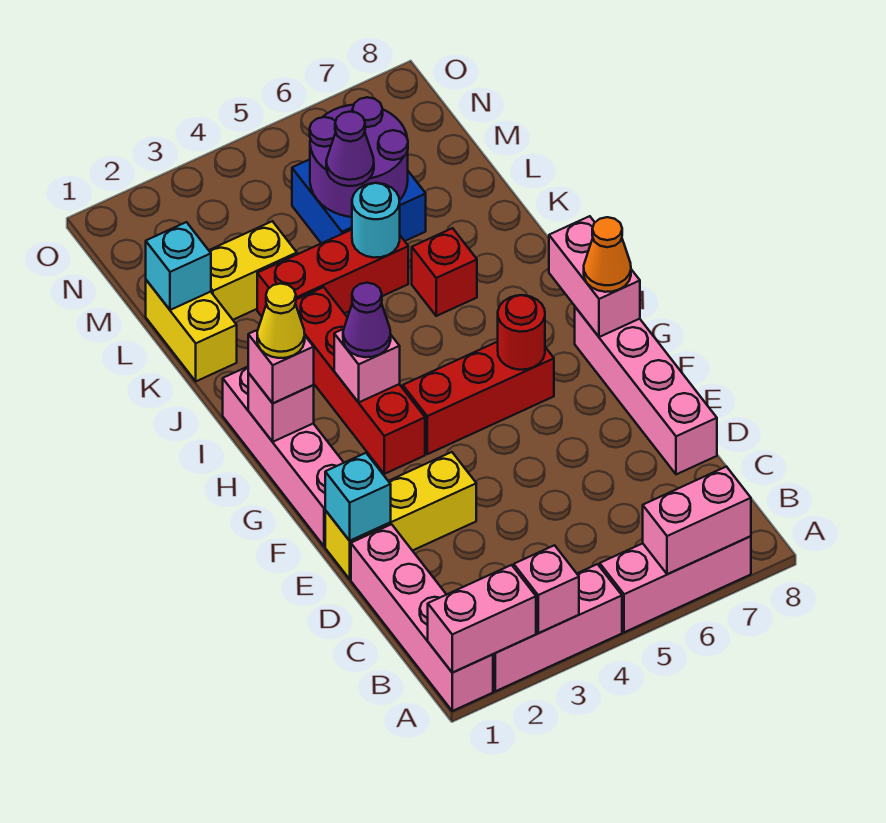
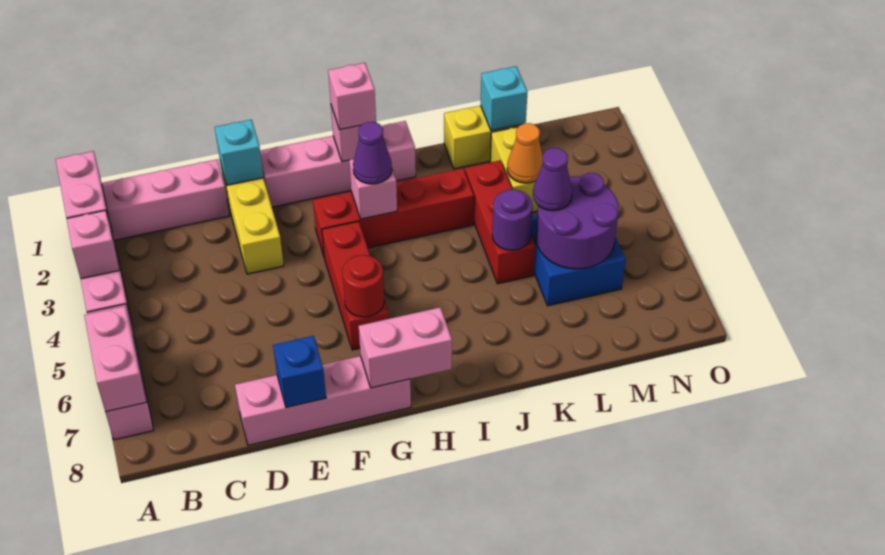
none -> blue 1x1 brick [273,336,326,407]
orange 1x1 cone [584,217,631,292] -> orange 1x1 cone moved to [507,123,543,183]
yellow 1x1 cone [257,284,305,358] -> none
red 1x1 brick [412,228,477,316] -> none
cyan 1x1 round brick [352,183,400,258] -> purple 1x1 round brick [492,190,533,250]

